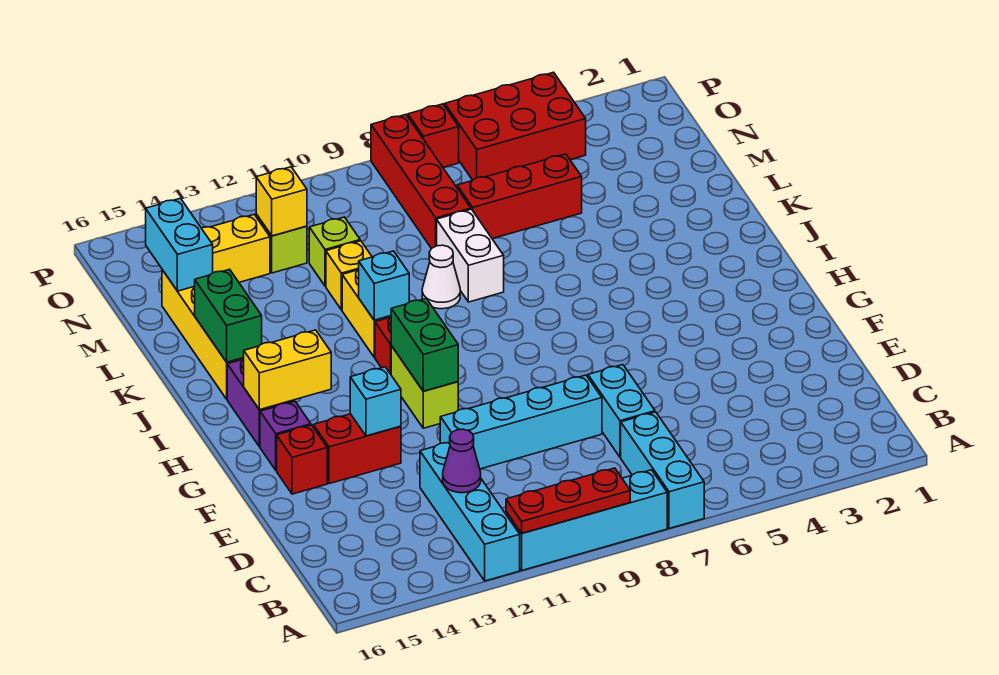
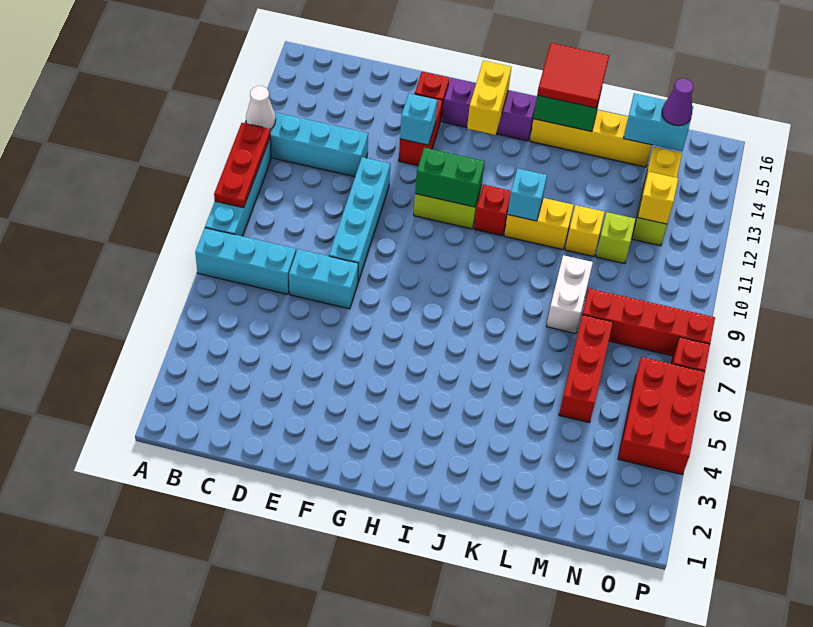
purple 1x1 cone [443,429,481,493] -> purple 1x1 cone moved to [662,79,694,126]
none -> red 2x2 tile [537,43,609,108]
white 1x2 brick [437,209,504,302] -> white 1x2 brick turned to [546,255,593,334]
white 1x1 cone [422,245,460,309] -> white 1x1 cone moved to [246,86,276,129]

